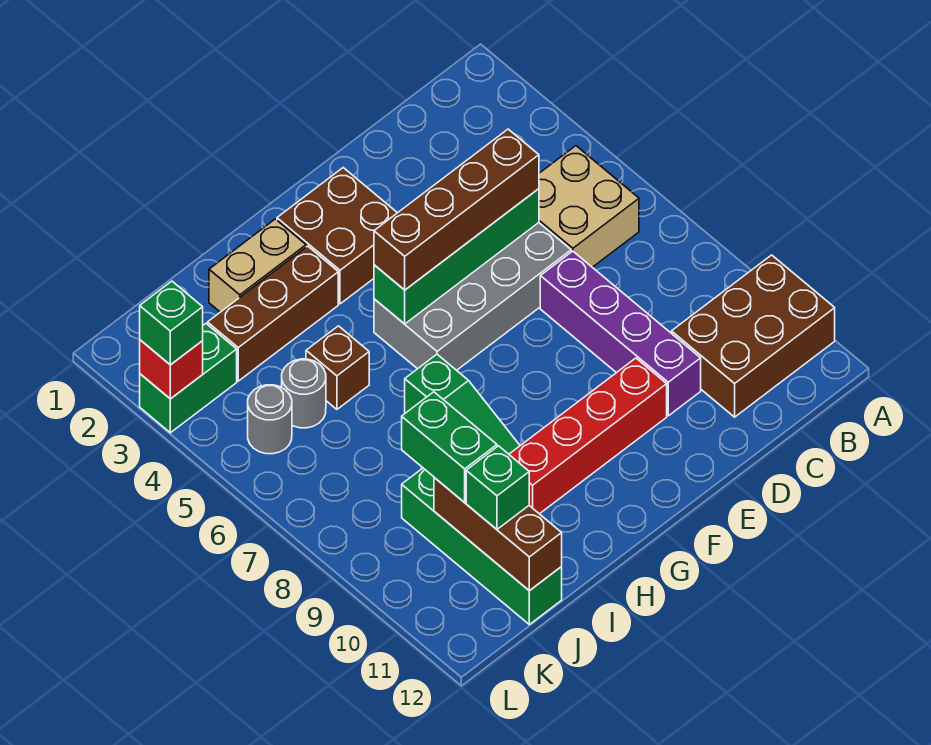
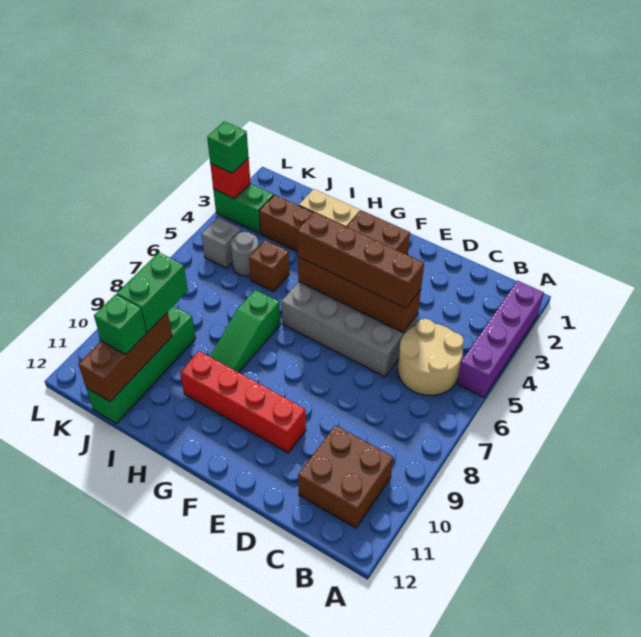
brown 2x3 brick [671,255,835,417] -> brown 2x2 brick [298,425,393,528]
tan 2x2 brick [539,146,639,267] -> tan 2x2 round brick [398,319,464,395]
green 1x4 brick [374,189,539,324] -> brown 1x4 brick [298,257,421,333]
purple 1x4 brick [540,251,701,416] -> purple 1x4 brick moved to [457,281,544,397]
grey 1x1 round brick [248,385,292,454] -> grey 1x1 brick [202,217,241,268]

